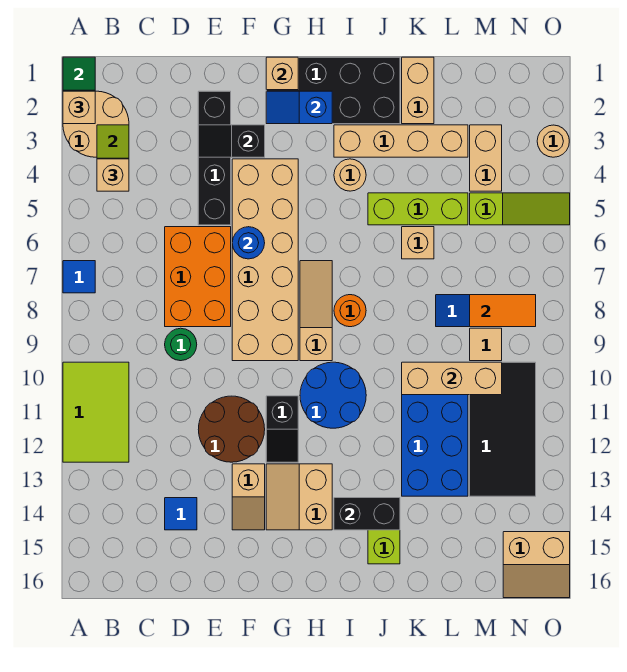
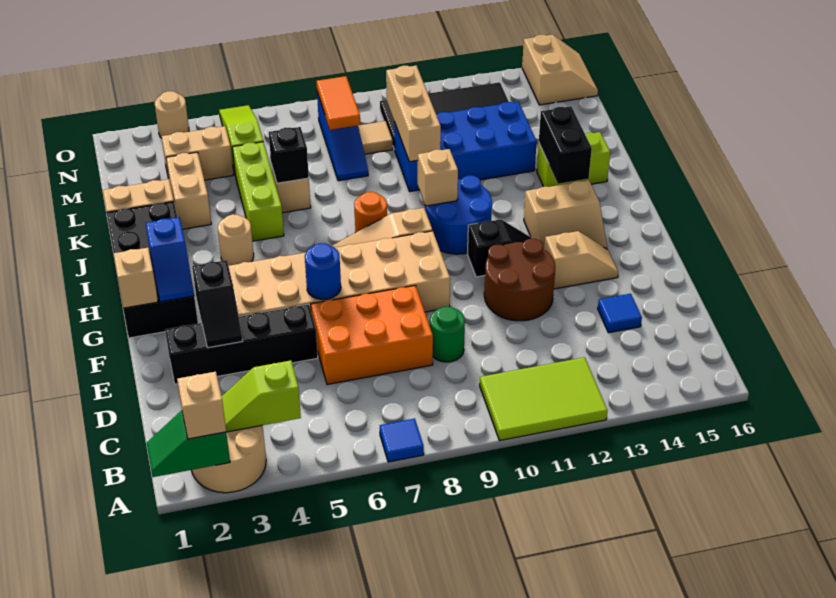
tan 1x1 brick [97,159,129,191] -> tan 1x1 brick moved to [417,149,458,206]
tan 1x4 brick [334,125,468,157] -> tan 1x2 brick [166,152,211,229]
none -> black 1x1 brick [269,127,309,183]

